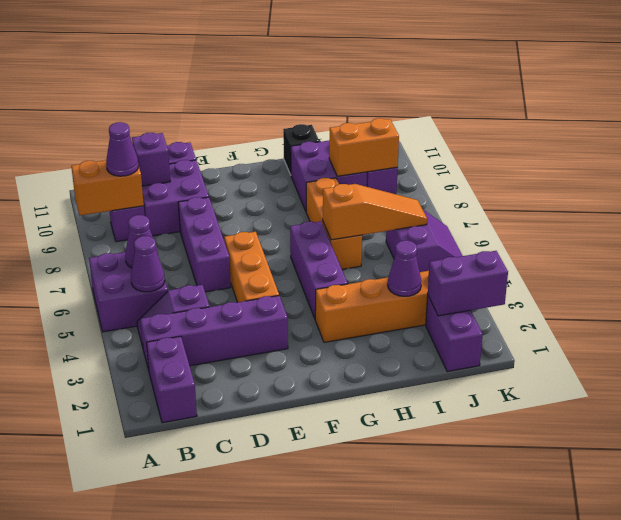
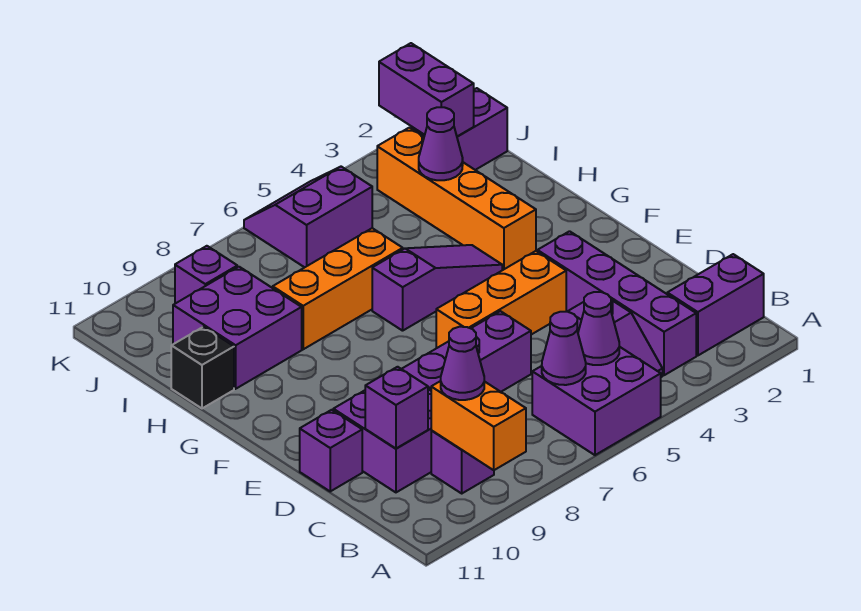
purple 1x3 brick [290,221,348,318] -> purple 1x3 slope [372,245,502,331]
orange 1x3 slope [323,184,427,240] -> none
orange 1x2 brick [329,118,399,176] -> none

